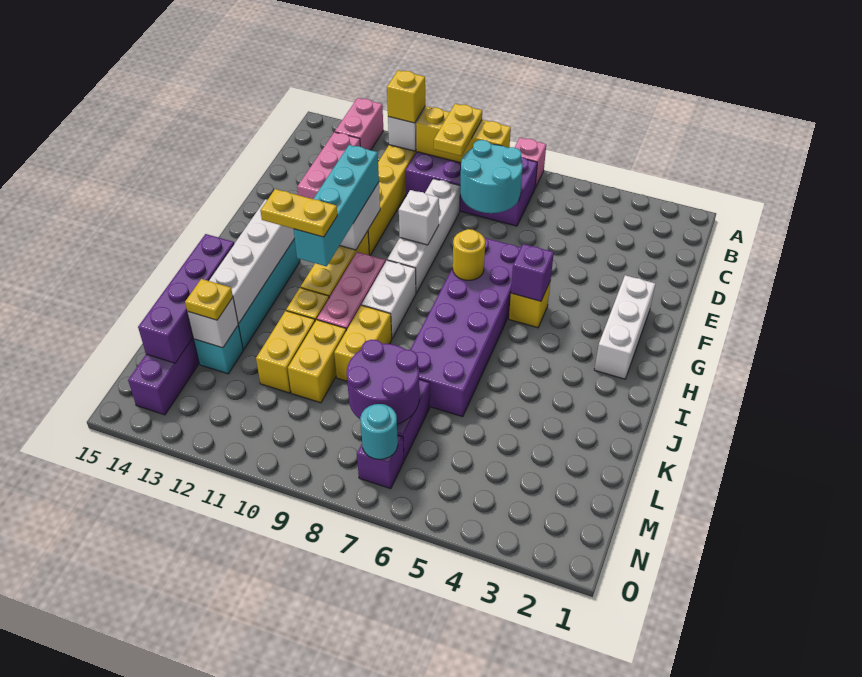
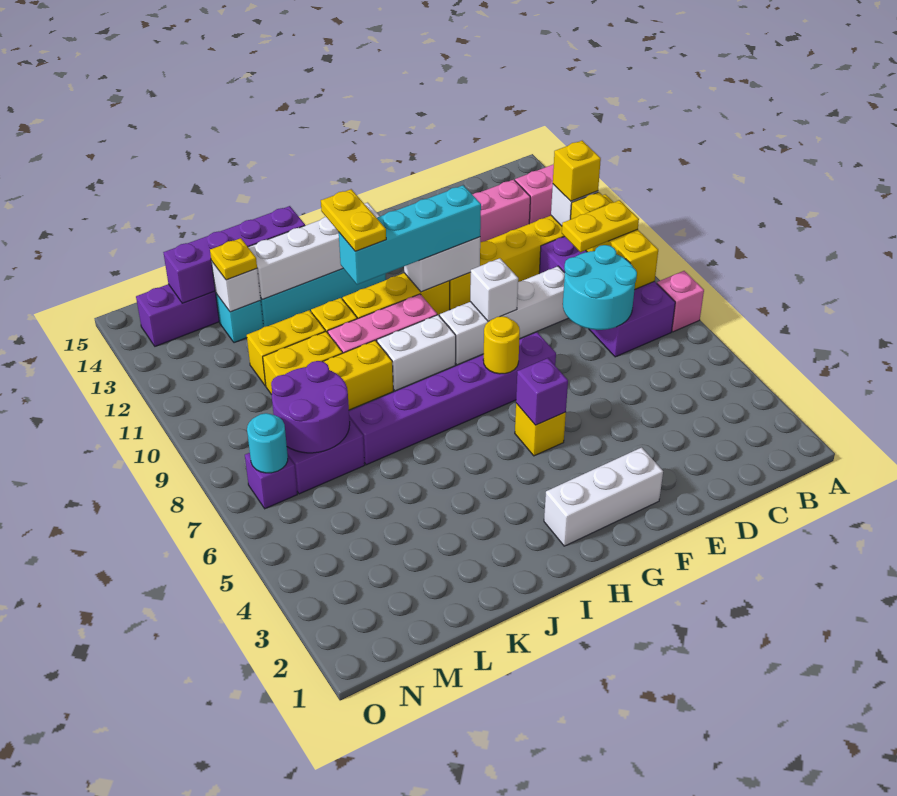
purple 2x6 brick [410,237,521,417] -> purple 1x6 brick [349,332,556,465]

